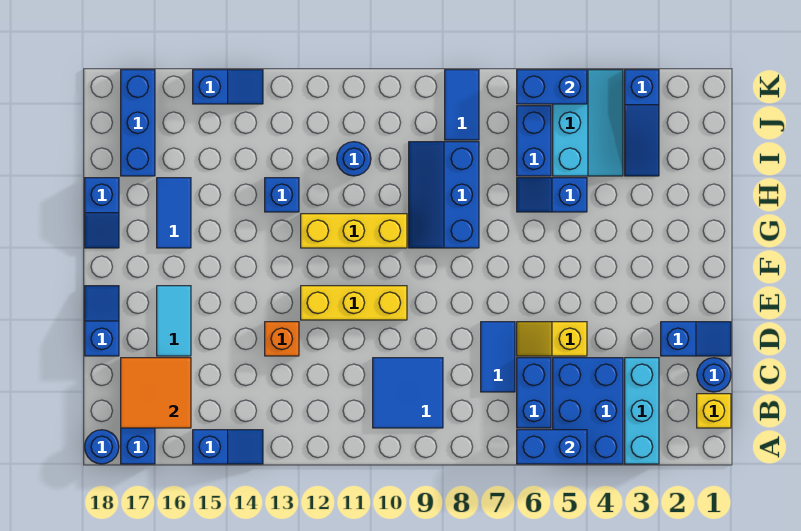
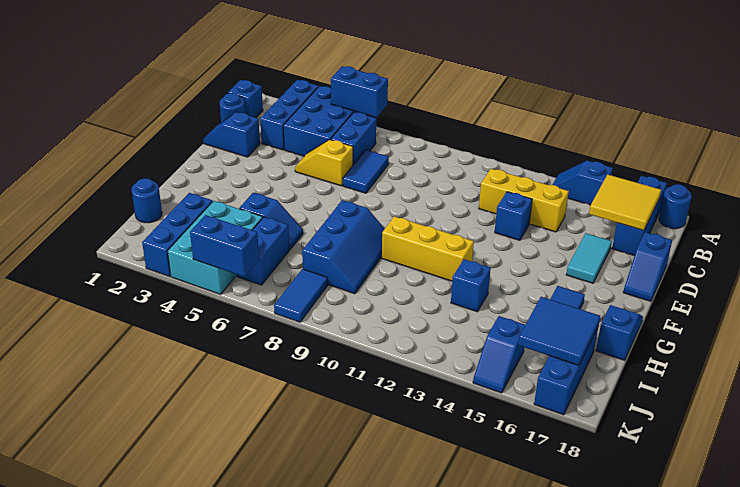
cyan 1x3 brick [625,358,659,464] -> blue 1x3 brick [260,80,318,150]
yellow 1x1 brick [697,394,731,428] -> blue 1x1 brick [228,80,263,118]
blue 2x2 tile [373,358,443,428] -> blue 2x2 tile moved to [518,297,600,366]
orange 2x2 tile [121,358,191,428] -> yellow 2x2 tile [589,175,661,230]
yellow 1x2 slope [517,322,587,356] -> yellow 1x2 slope turned to [295,139,353,186]
orange 1x1 brick [265,322,299,356] -> blue 1x1 brick [495,192,532,240]
yellow 1x3 brick [301,286,407,320] -> yellow 1x3 brick moved to [479,169,569,232]
blue 1x3 slope [625,70,659,176] -> blue 1x3 brick [142,193,213,277]
cyan 2x3 slope [553,70,623,176] -> cyan 2x3 brick [168,201,263,294]
blue 1x1 round brick [337,142,371,176] -> blue 1x1 round brick moved to [131,178,162,223]
blue 1x2 slope [193,70,263,104] -> blue 1x2 slope turned to [473,316,525,393]

